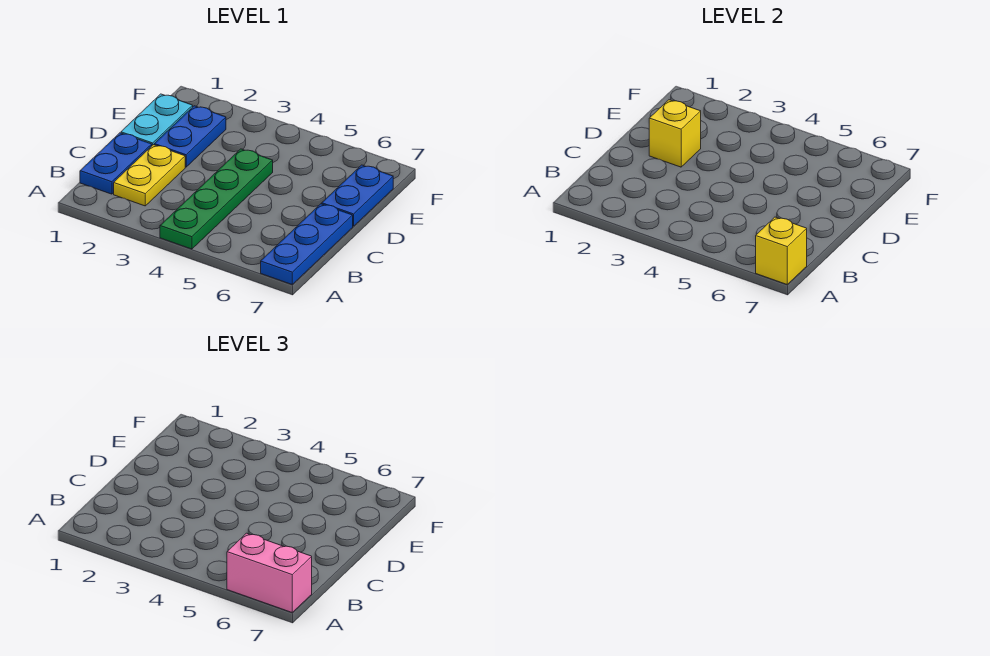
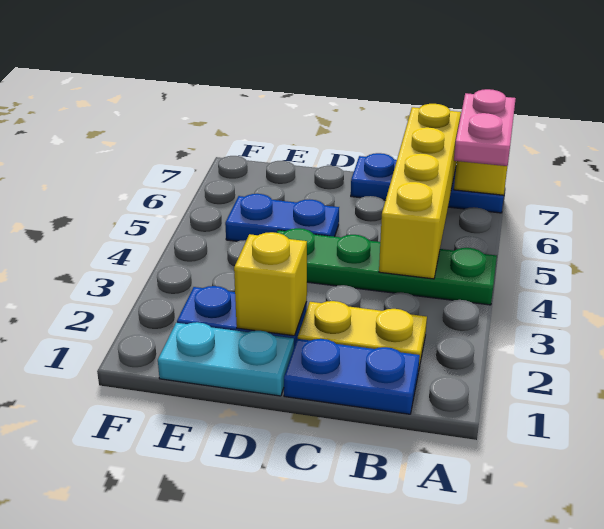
pink 1x2 brick [227,533,312,612] -> pink 1x2 plate [454,89,516,166]
none -> yellow 1x4 brick [379,104,461,279]
blue 1x2 plate [322,165,393,226] -> blue 1x2 plate moved to [225,194,339,241]

